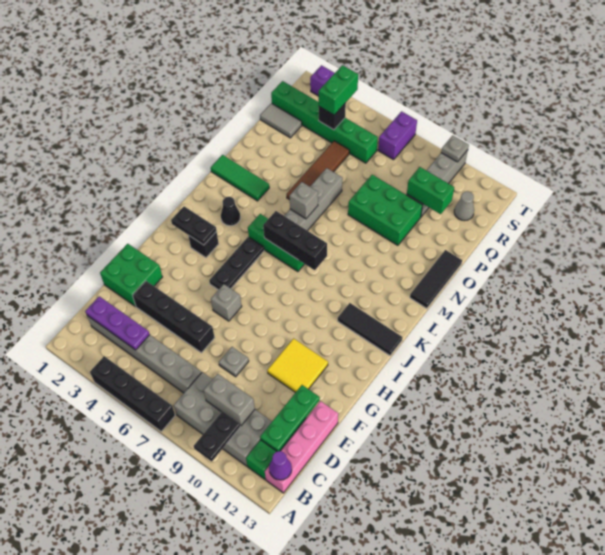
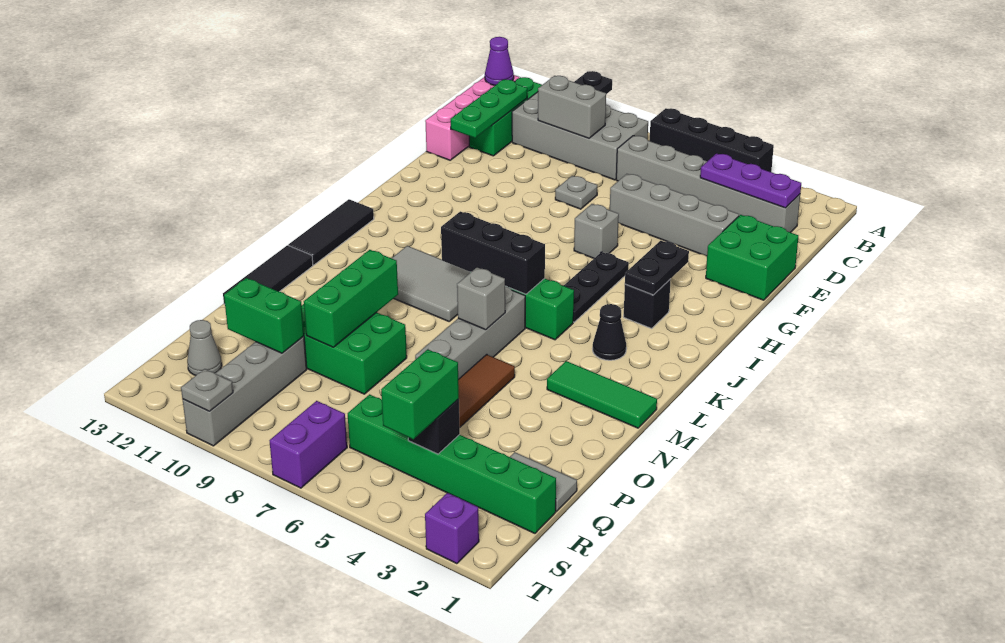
black 1x4 brick [133,281,215,353] -> grey 1x4 brick [610,174,739,256]
yellow 2x2 tile [267,338,328,393] -> none
black 1x2 plate [171,206,216,245] -> black 1x2 plate turned to [625,241,689,295]
black 1x3 tile [338,303,402,355] -> black 1x3 tile turned to [288,199,374,265]
none -> grey 2x3 tile [392,246,470,321]
none -> green 1x3 brick [304,250,398,347]

